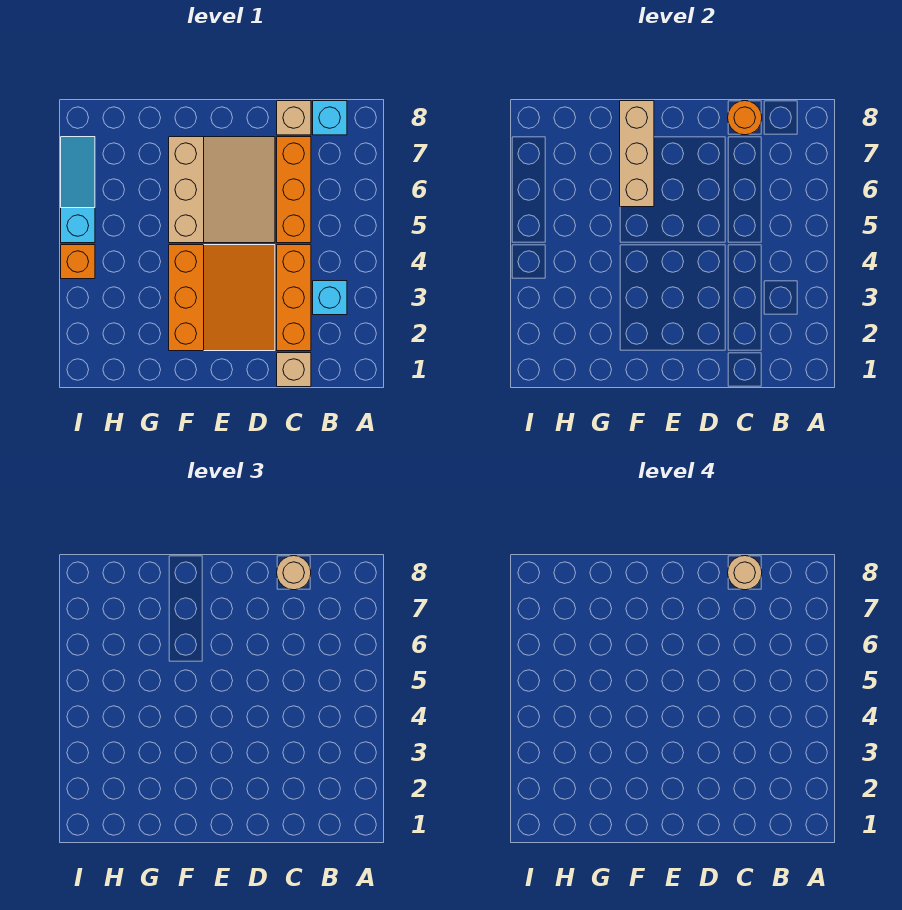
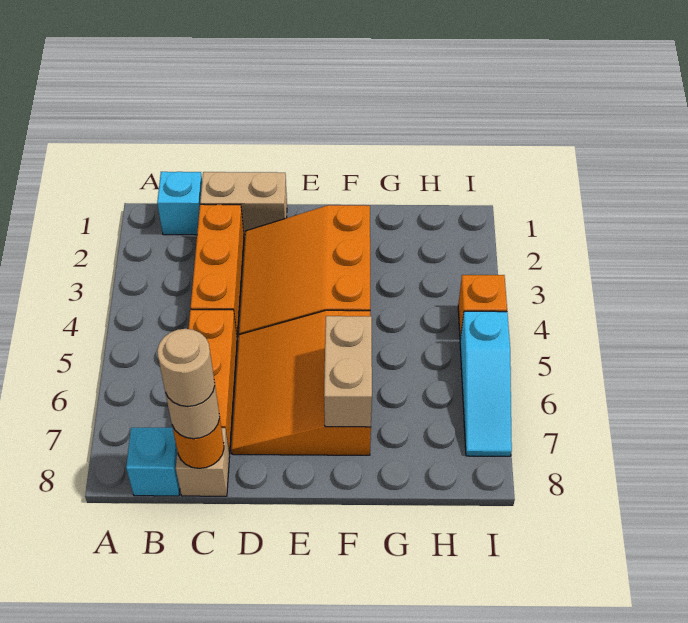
cyan 1x1 brick [313,281,347,315] -> cyan 1x1 brick moved to [157,172,202,235]
tan 1x1 brick [277,353,311,387] -> tan 1x2 brick [200,172,287,235]
tan 3x3 slope [169,137,275,243] -> orange 3x3 slope [231,310,371,455]
tan 1x3 brick [620,101,654,207] -> tan 1x2 brick [324,316,372,427]

